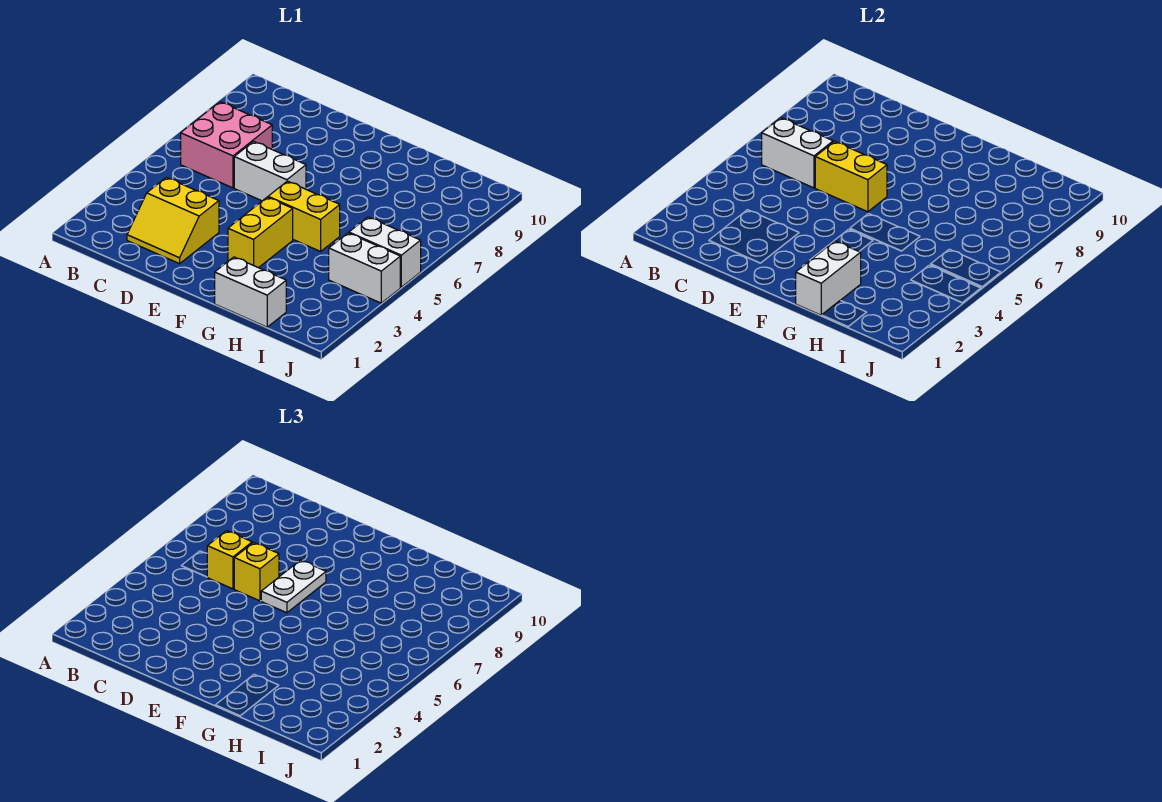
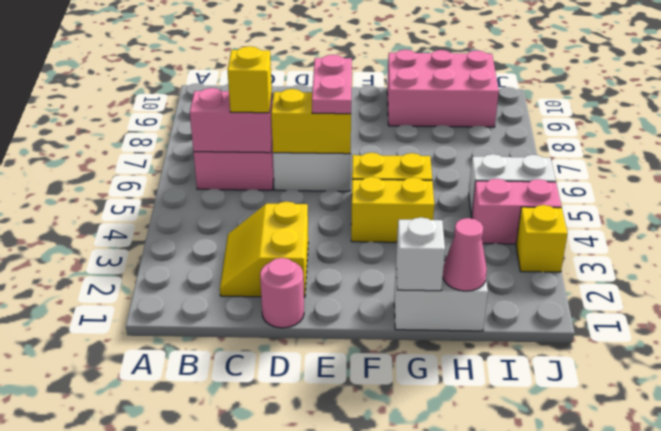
white 1x2 brick [762,118,833,188] -> pink 1x2 brick [190,88,272,153]
yellow 2x2 slope [127,177,219,264] -> yellow 2x2 slope turned to [220,202,308,297]
none -> pink 1x1 round brick [260,258,304,328]
yellow 1x1 brick [234,543,279,601] -> yellow 1x1 brick moved to [516,205,567,272]
white 1x2 plate [261,560,326,613] -> pink 1x2 plate [312,55,352,114]
yellow 1x2 brick [228,197,293,268] -> yellow 1x2 brick turned to [351,177,434,242]
white 1x2 brick [796,241,861,315] -> white 1x1 brick [396,217,445,291]
none -> pink 2x3 brick [387,50,499,127]
none -> pink 1x1 cone [443,218,487,291]
white 1x2 brick [329,233,400,303] -> pink 1x2 brick [472,179,561,244]

